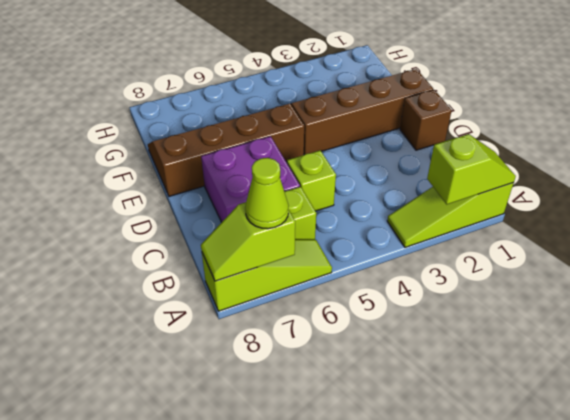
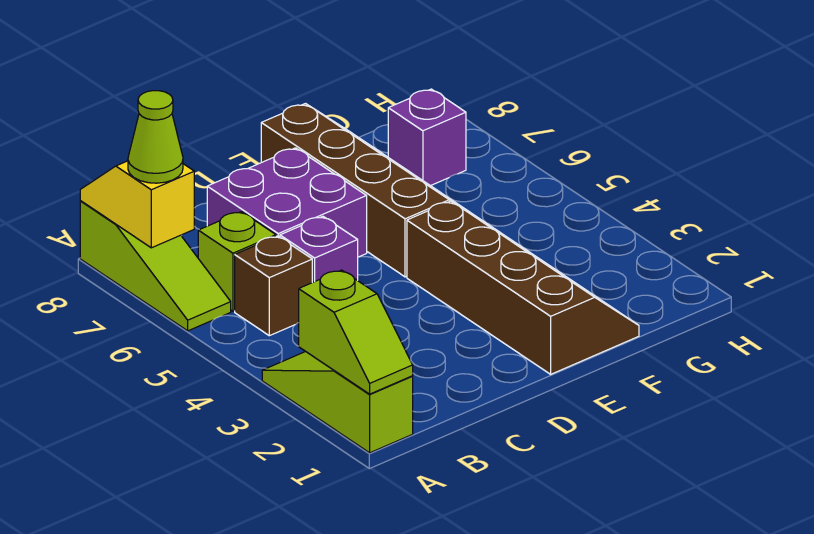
lime 1x2 slope [201,202,295,281] -> yellow 1x2 slope [80,161,194,248]
lime 1x1 brick [287,150,336,211] -> purple 1x1 brick [280,216,358,282]
brown 1x1 brick [400,90,452,150] -> brown 1x1 brick moved to [235,236,312,336]
none -> purple 1x1 brick [388,89,466,186]

